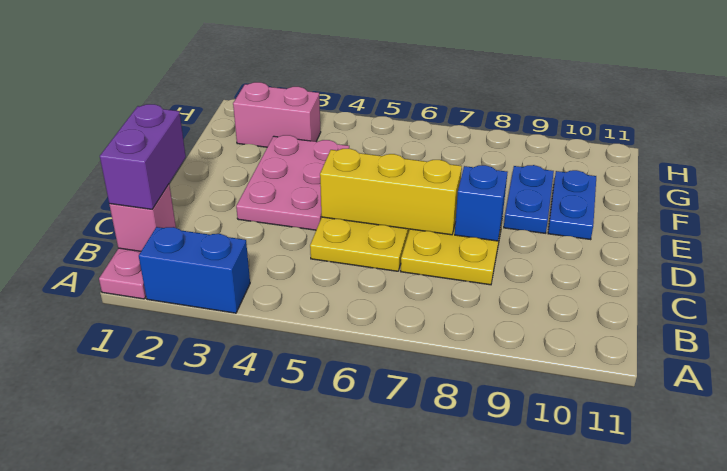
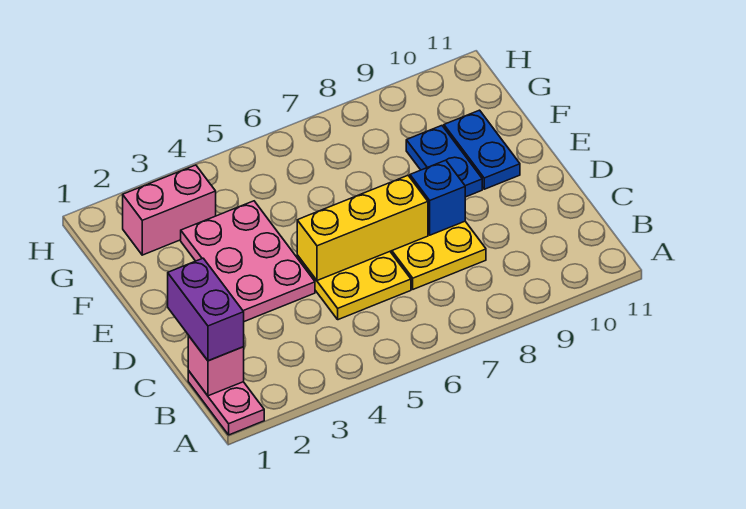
blue 1x2 brick [139,227,250,313] -> none

